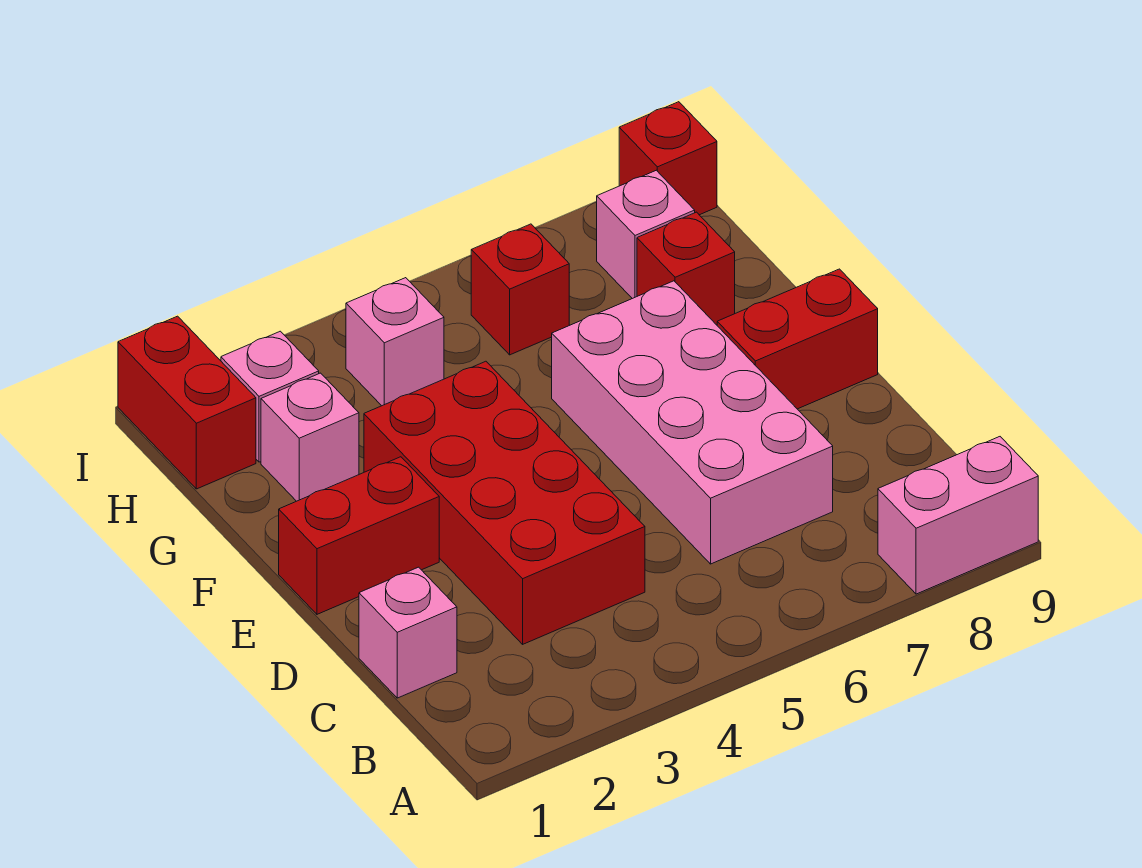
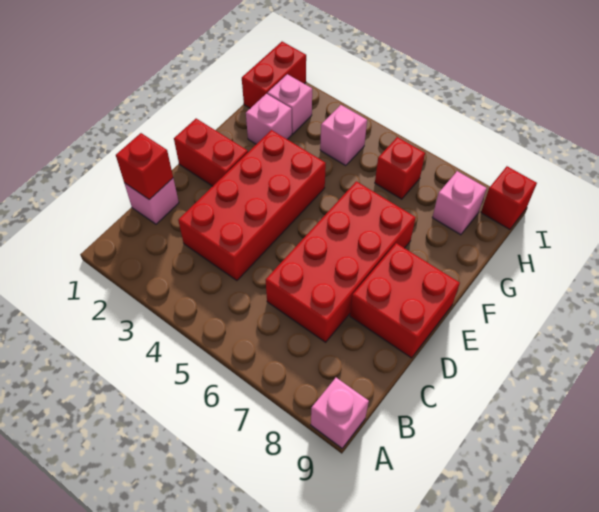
pink 1x2 brick [878,437,1038,594] -> pink 1x1 brick [311,378,369,448]
pink 2x4 brick [552,281,833,564] -> red 2x4 brick [266,181,416,342]
red 1x2 brick [717,269,878,409] -> red 2x2 brick [350,243,460,358]
red 1x1 brick [637,212,735,325] -> red 1x1 brick moved to [116,133,173,200]

